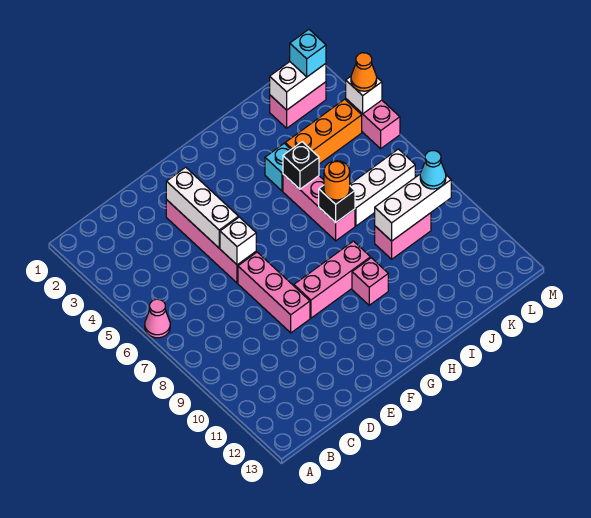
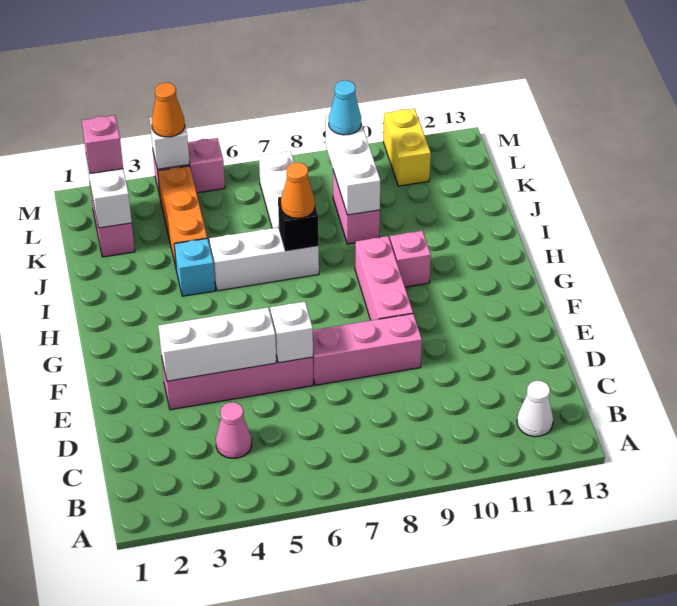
pink 1x1 cone [145,299,170,338] -> pink 1x1 cone moved to [216,402,252,458]
none -> white 1x1 cone [517,381,553,437]
pink 1x3 brick [283,174,355,241] -> white 1x3 brick [209,227,319,291]
black 1x1 brick [283,142,319,189] -> none
orange 1x1 round brick [324,161,350,200] -> orange 1x1 cone [281,162,315,218]
cyan 1x1 brick [290,30,326,77] -> pink 1x1 brick [82,115,123,173]
none -> yellow 1x2 brick [383,108,431,186]

